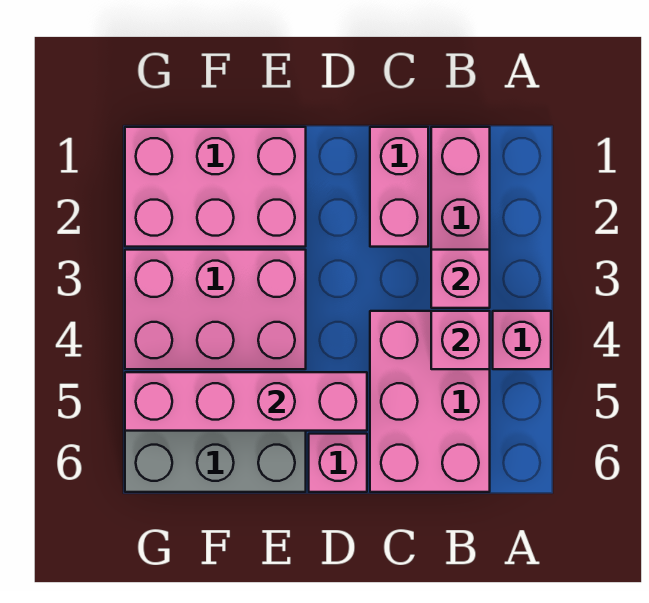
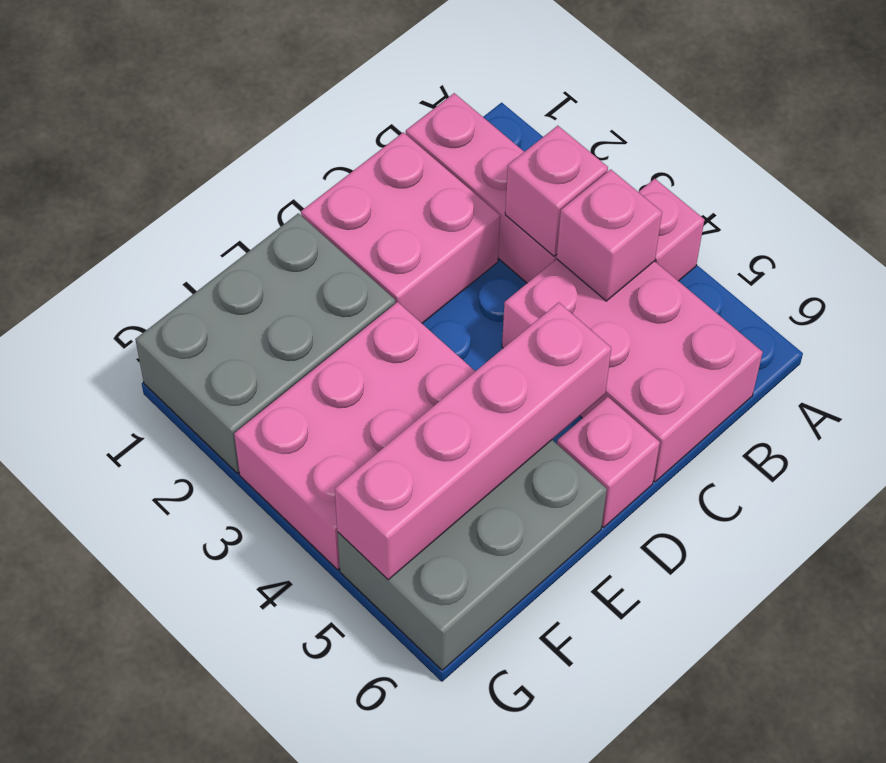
pink 1x2 brick [370,127,428,247] -> pink 2x2 brick [301,132,500,323]
pink 2x3 brick [125,127,306,247] -> grey 2x3 brick [135,213,395,473]

